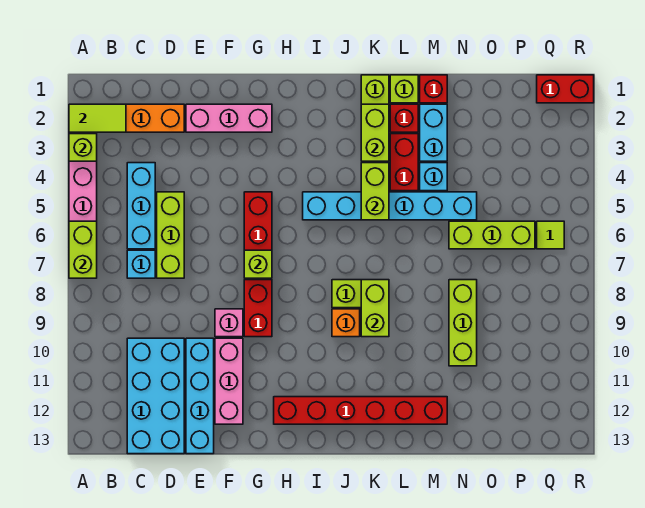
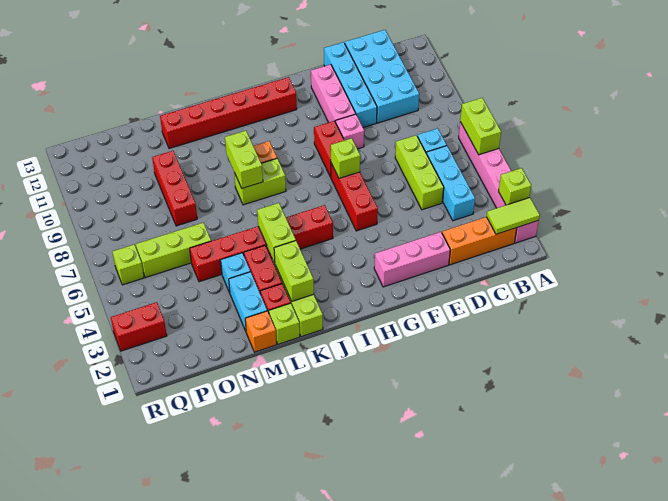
cyan 1x6 brick [303,192,477,220] -> red 1x6 brick [190,205,333,282]
red 1x1 brick [420,75,447,103] -> orange 1x1 brick [245,311,277,352]
lime 1x3 brick [449,280,477,366] -> red 1x3 brick [152,151,197,226]
red 1x2 brick [537,75,594,103] -> red 1x2 brick moved to [111,302,167,351]
lime 1x1 tile [537,221,564,249] -> lime 1x1 brick [112,245,144,285]

